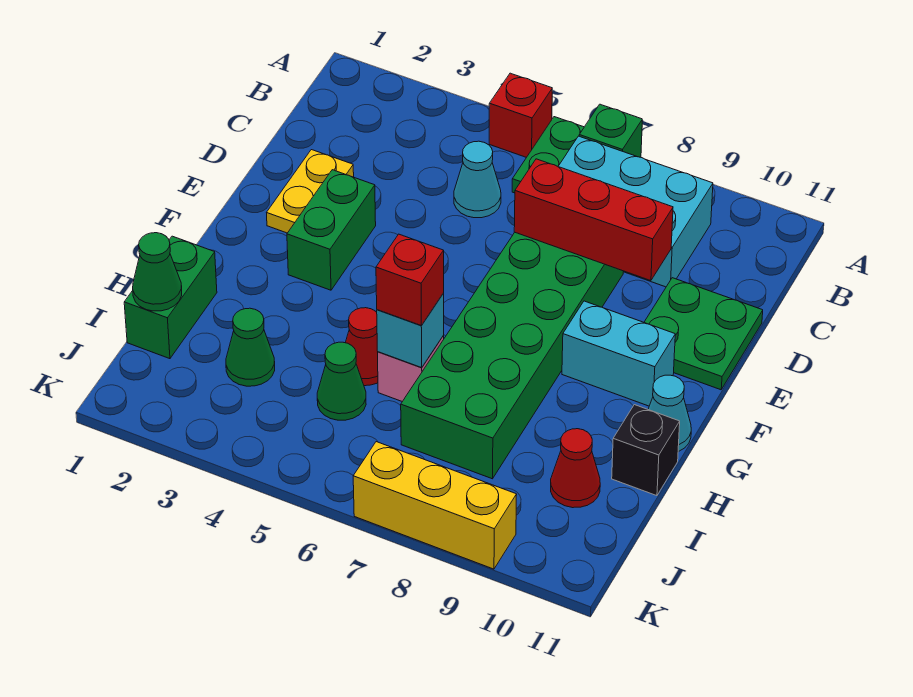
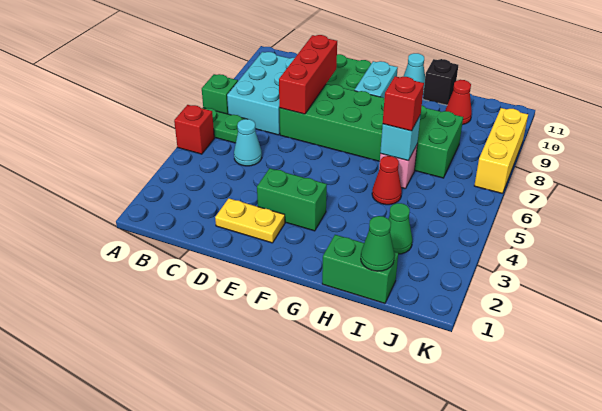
green 1x1 cone [317,342,366,420] -> none

